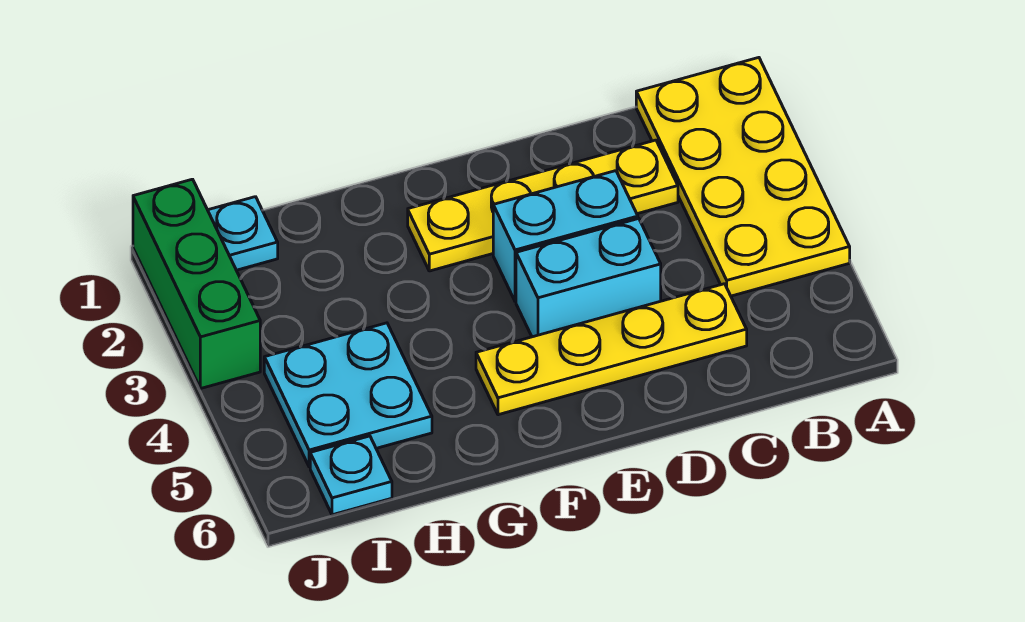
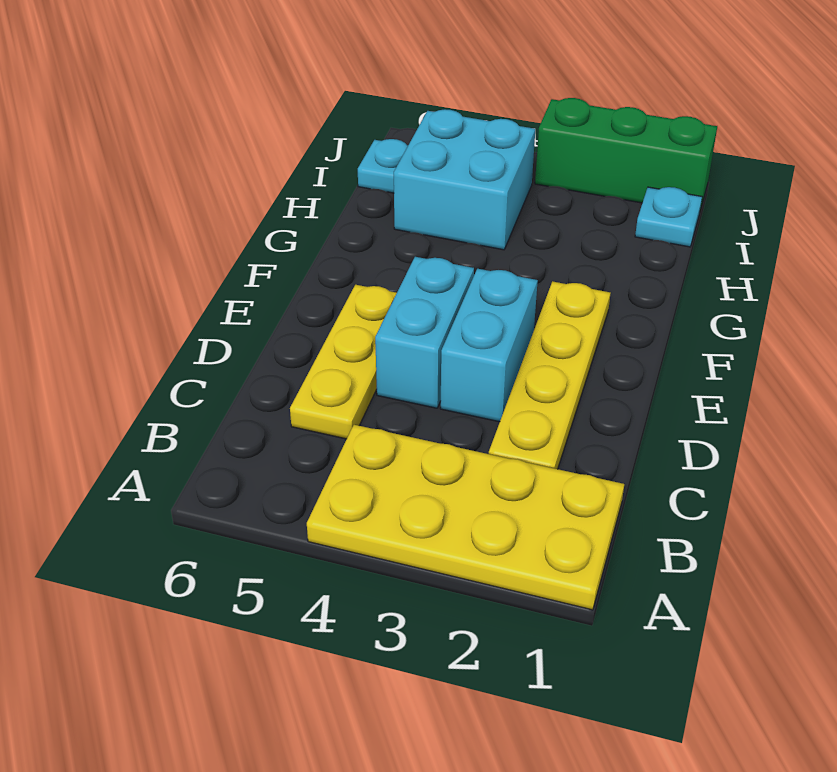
yellow 1x4 plate [476,284,747,415] -> yellow 1x3 plate [290,285,397,439]
cyan 2x2 plate [264,323,432,467] -> cyan 2x2 brick [394,109,535,250]

